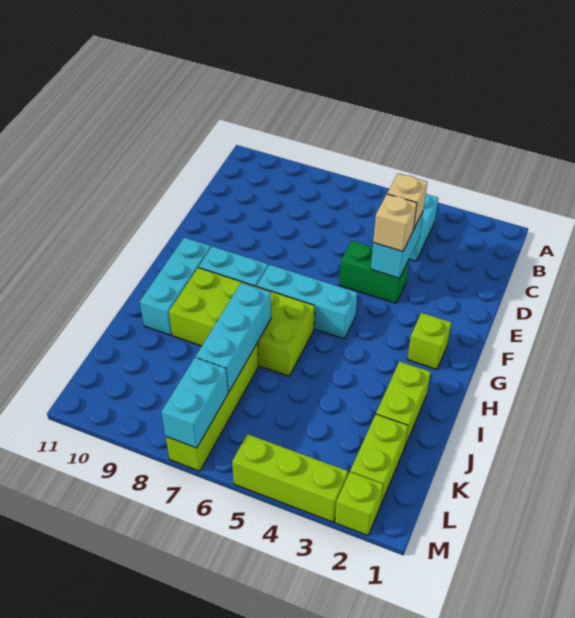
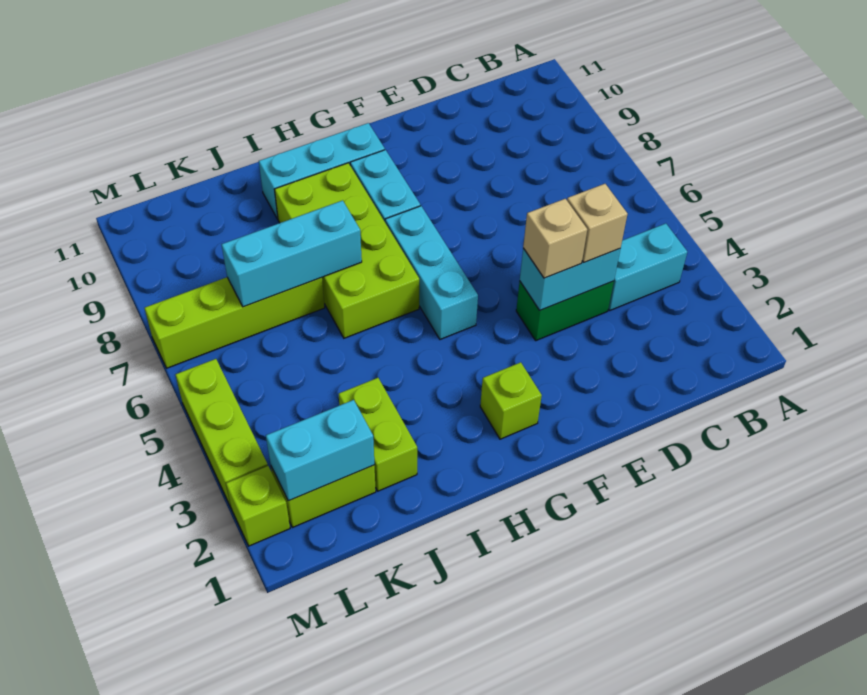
green 1x2 brick [339,241,409,303] -> green 1x2 brick turned to [516,281,614,340]
lime 1x2 brick [376,361,431,446] -> lime 1x2 brick turned to [339,378,417,491]
cyan 1x2 brick [162,358,228,448] -> cyan 1x2 brick moved to [266,400,374,501]

